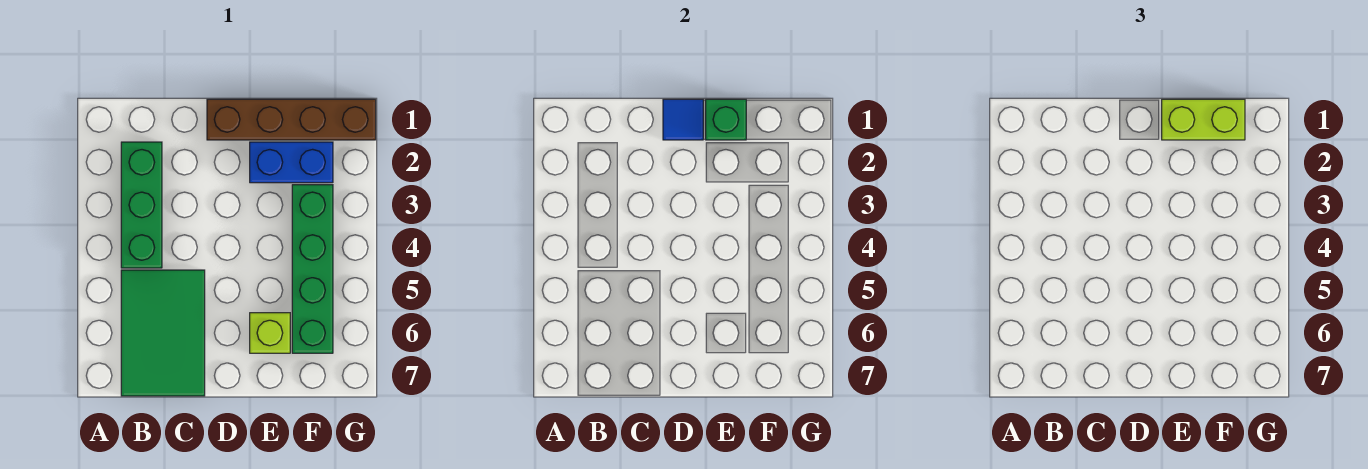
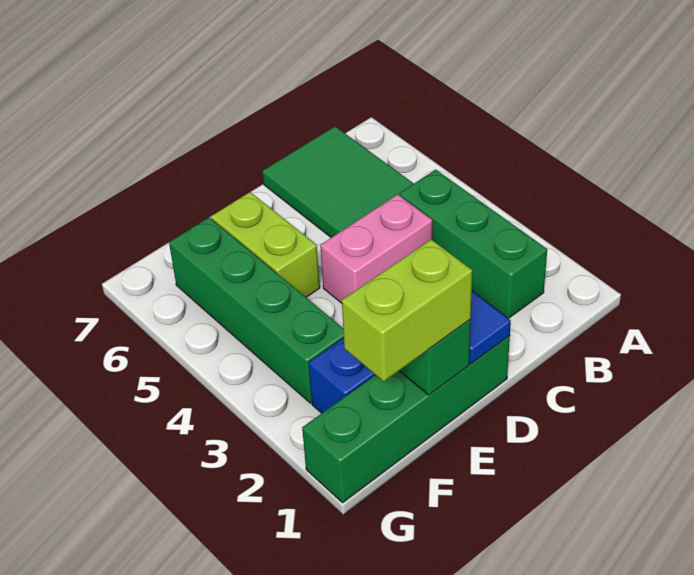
none -> pink 1x2 brick [320,194,432,303]
brown 1x4 brick [207,99,376,140] -> green 1x4 brick [302,336,510,503]
lime 1x1 brick [250,313,290,353] -> lime 1x2 brick [211,192,320,297]

